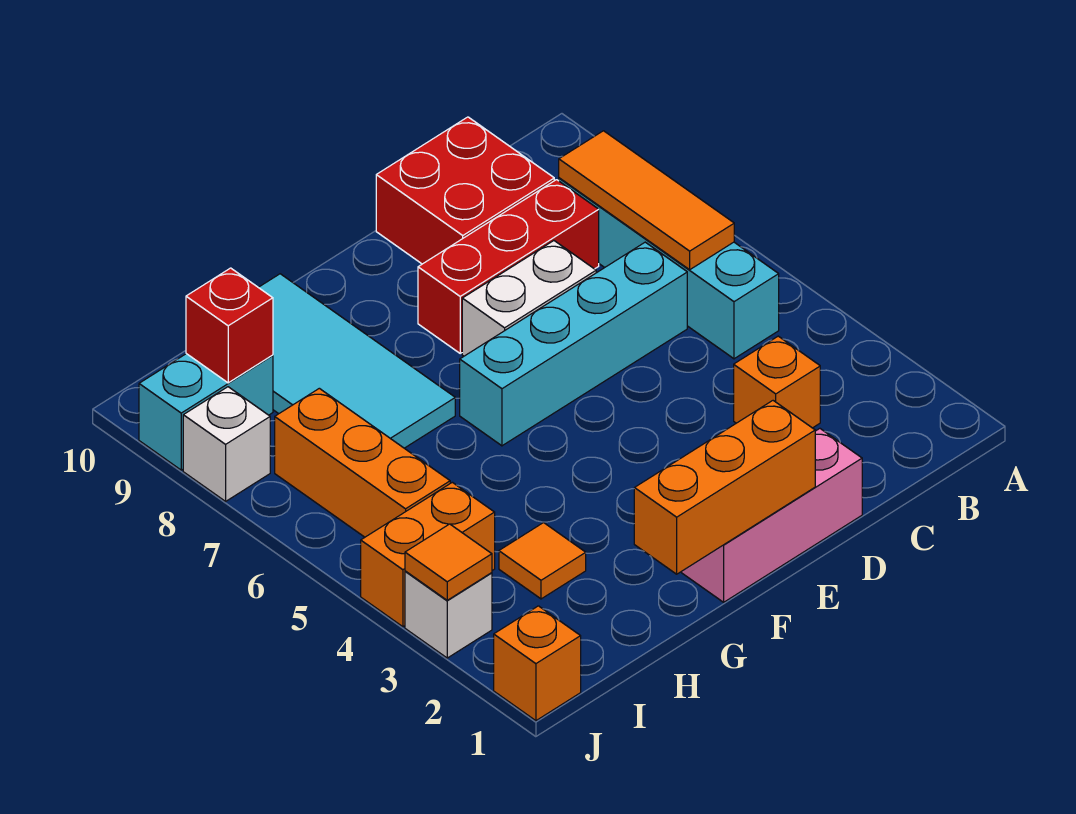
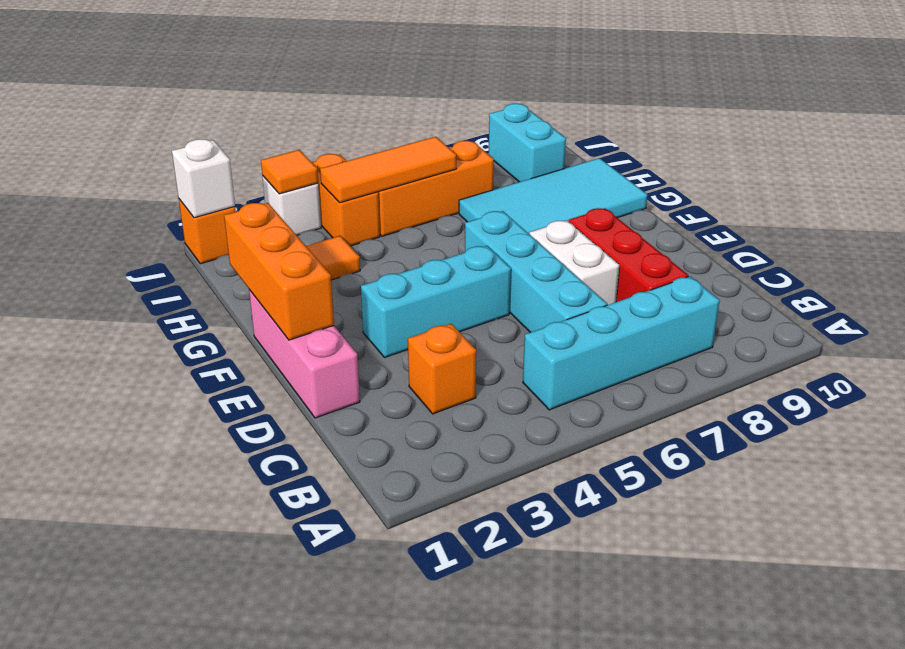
orange 1x3 tile [559,131,734,270] -> orange 1x3 tile moved to [320,137,456,203]
red 2x2 brick [376,117,554,264] -> none
none -> cyan 1x3 brick [361,246,511,358]
red 1x1 brick [186,268,273,383] -> none
white 1x1 brick [183,387,270,501] -> white 1x1 brick moved to [172,139,235,218]

